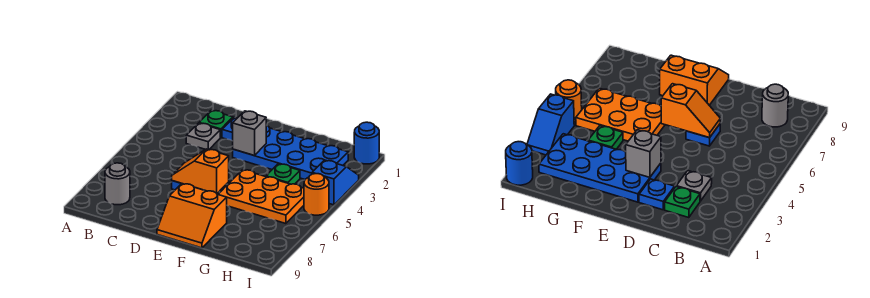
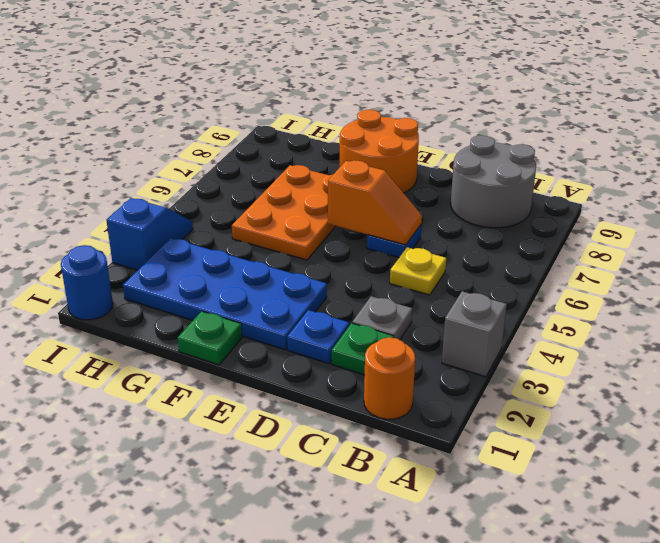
grey 1x1 round brick [105,163,130,205] -> grey 2x2 round brick [451,135,536,228]
none -> yellow 1x1 plate [390,247,446,295]
grey 1x1 brick [233,111,266,155] -> grey 1x1 brick moved to [442,291,507,377]
orange 2x2 slope [157,184,227,248] -> orange 2x2 round brick [340,110,419,193]
orange 2x3 plate [218,170,304,224] -> orange 2x3 plate turned to [232,165,336,260]
green 1x1 plate [266,164,300,184] -> green 1x1 plate moved to [178,311,242,365]
blue 1x2 slope [312,160,359,205] -> blue 1x2 slope turned to [106,198,193,270]
orange 1x1 round brick [304,174,329,215] -> orange 1x1 round brick moved to [364,337,415,419]

